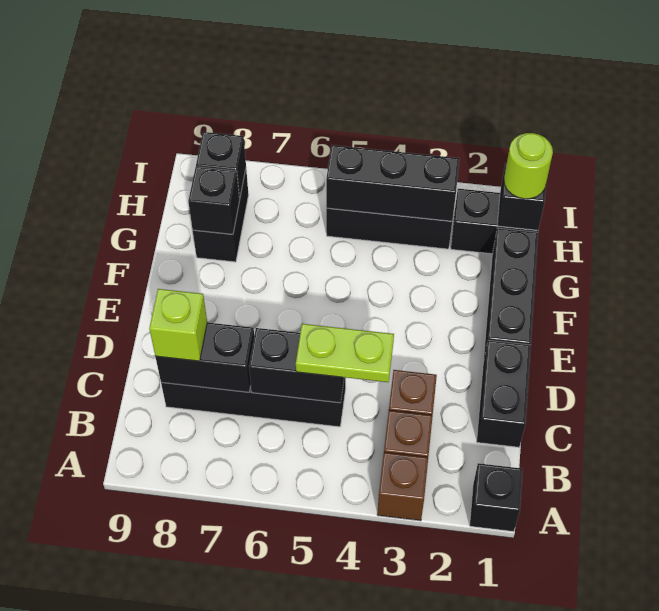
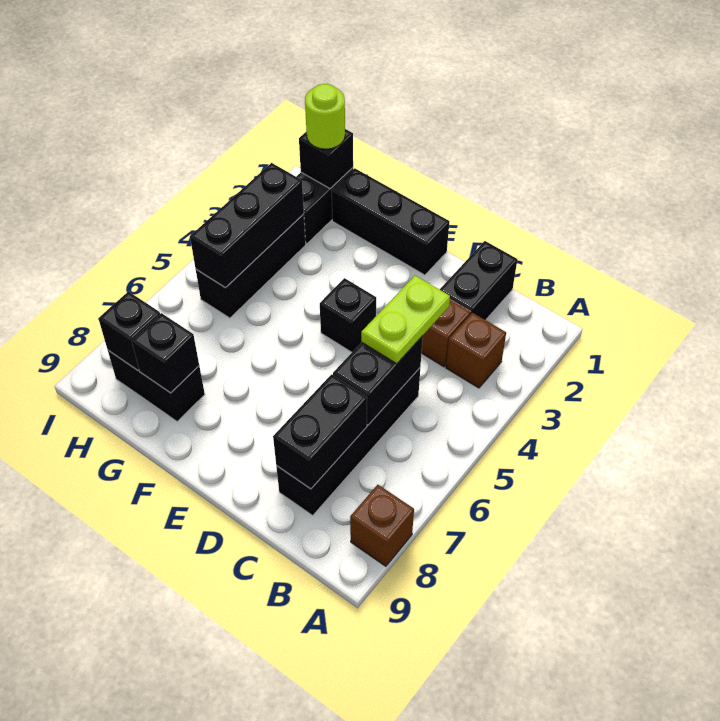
black 1x1 brick [470,463,523,532] -> black 1x1 brick moved to [320,278,376,352]
brown 1x1 brick [377,453,428,521] -> brown 1x1 brick moved to [350,485,414,566]
black 1x2 brick [477,340,531,447] -> black 1x2 brick turned to [440,241,518,320]
lime 1x1 brick [149,289,207,361] -> none

